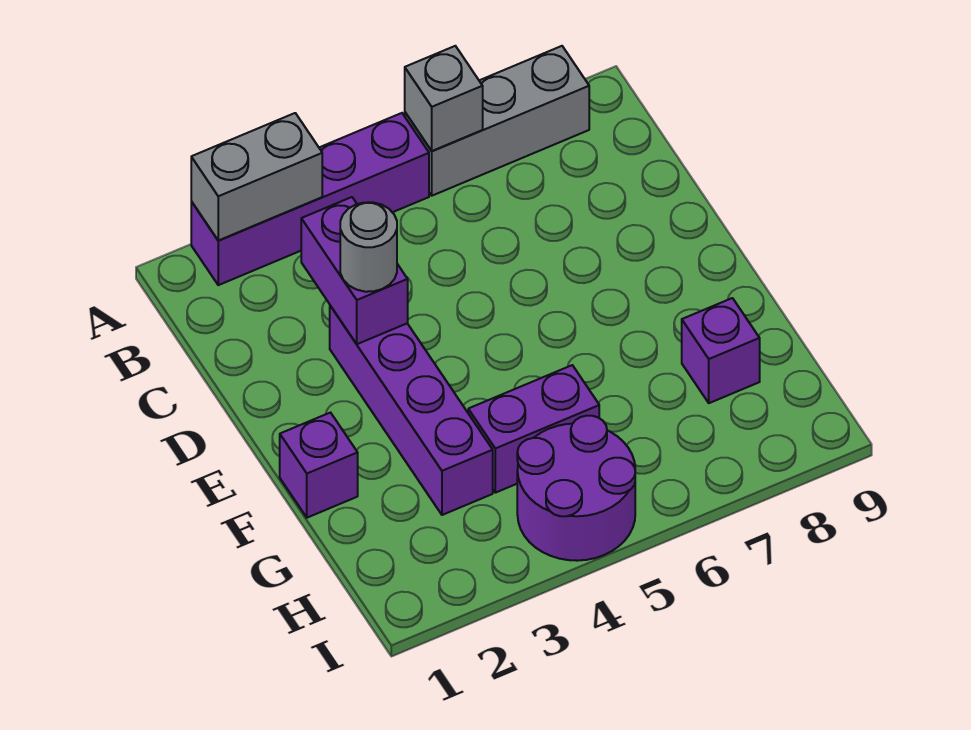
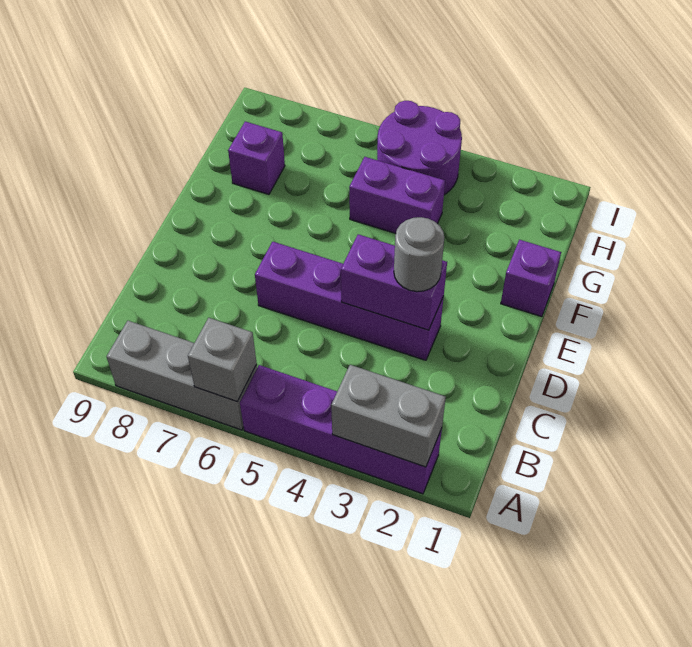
purple 1x2 brick [301,197,408,344] -> purple 1x2 brick turned to [341,234,447,330]
purple 1x4 brick [330,306,493,515] -> purple 1x4 brick turned to [255,242,444,360]

